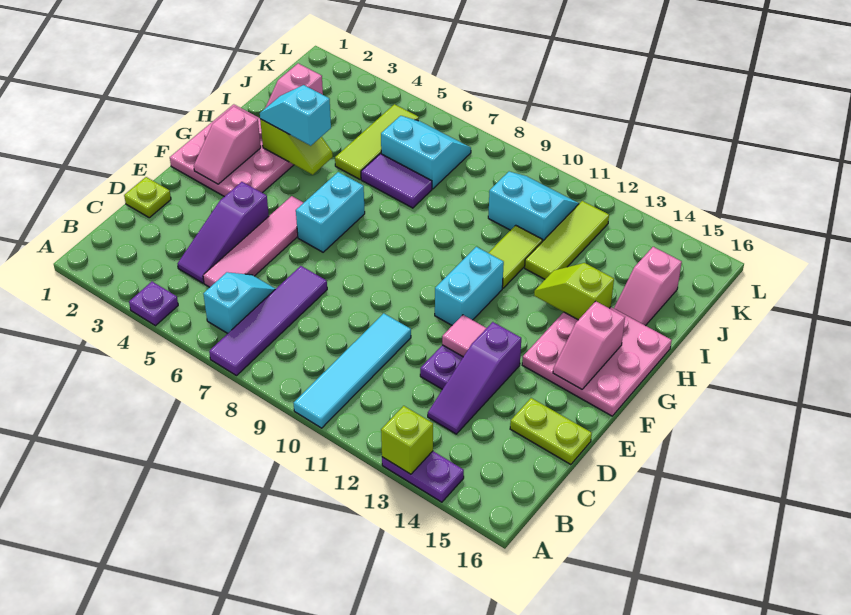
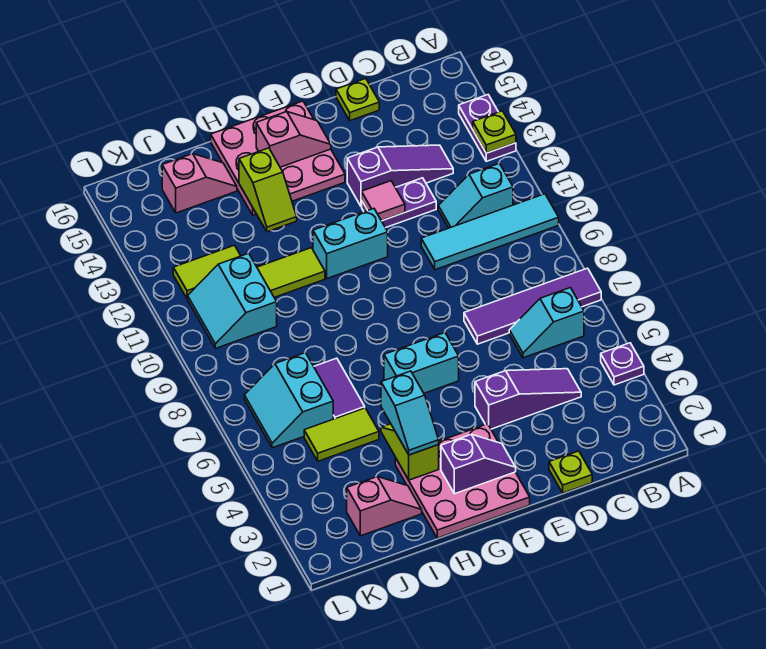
lime 1x1 brick [381,406,433,474] -> lime 1x1 plate [473,111,516,153]
none -> cyan 1x2 slope [438,163,513,228]
pink 1x4 tile [203,196,304,287] -> none
lime 1x2 plate [510,398,592,465] -> lime 1x1 plate [336,79,379,121]
pink 1x2 slope [194,106,261,184] -> purple 1x2 slope [441,434,516,494]
lime 1x3 tile [335,104,419,179] -> lime 1x2 tile [304,408,379,461]
lime 1x3 tile [525,201,609,279] -> lime 1x2 tile [173,245,241,299]

